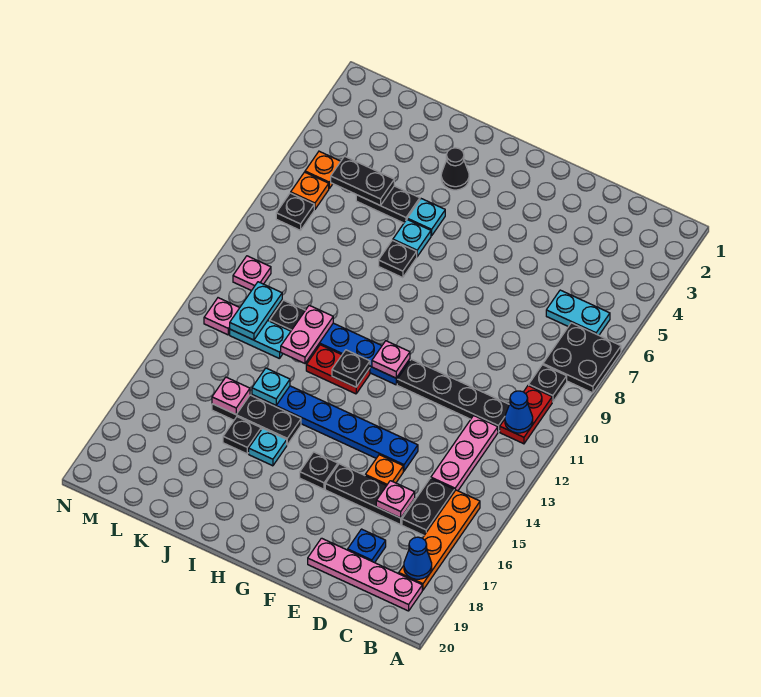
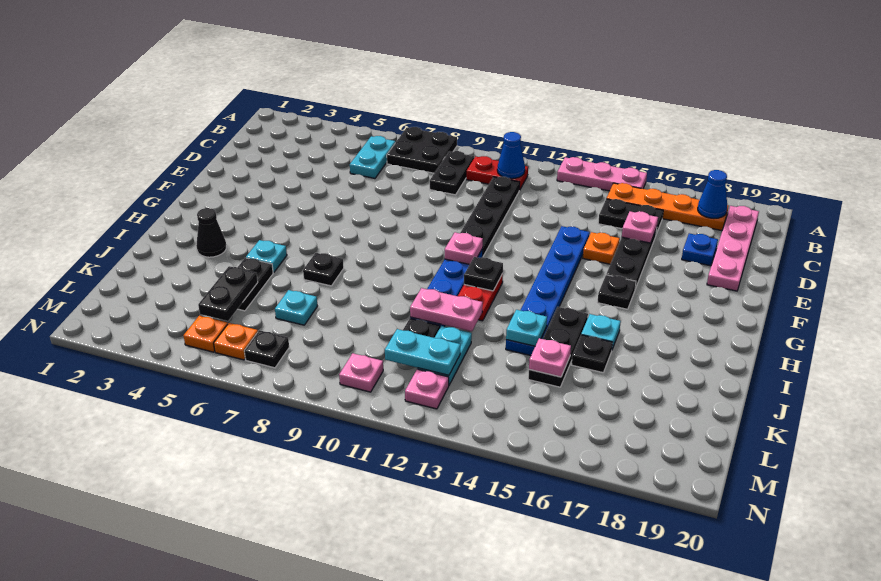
black 1x1 plate [529,365,567,402] -> black 1x2 plate [430,151,474,195]
pink 1x3 plate [431,416,498,491] -> pink 1x3 plate moved to [557,157,647,191]
cyan 1x1 plate [393,220,431,256] -> cyan 1x1 plate moved to [275,290,317,325]

